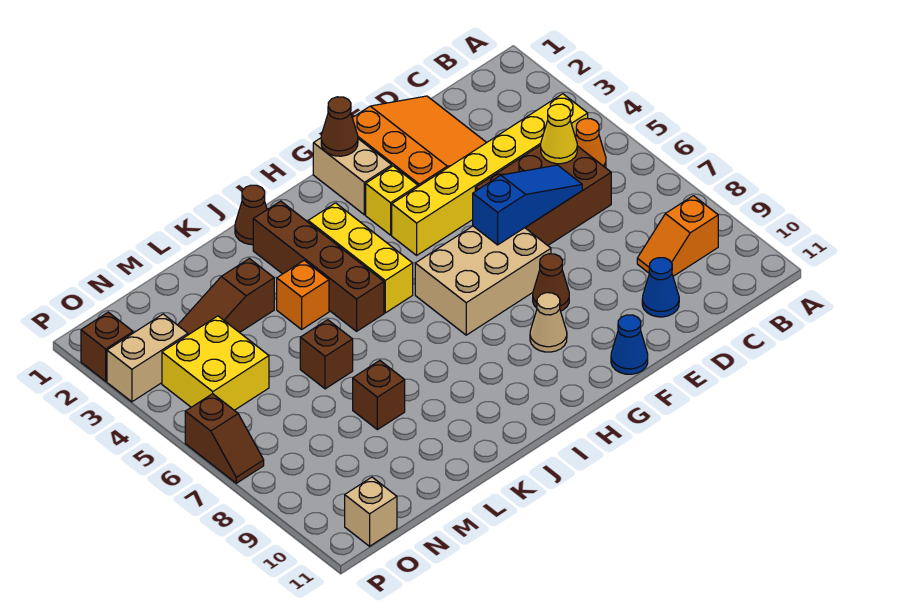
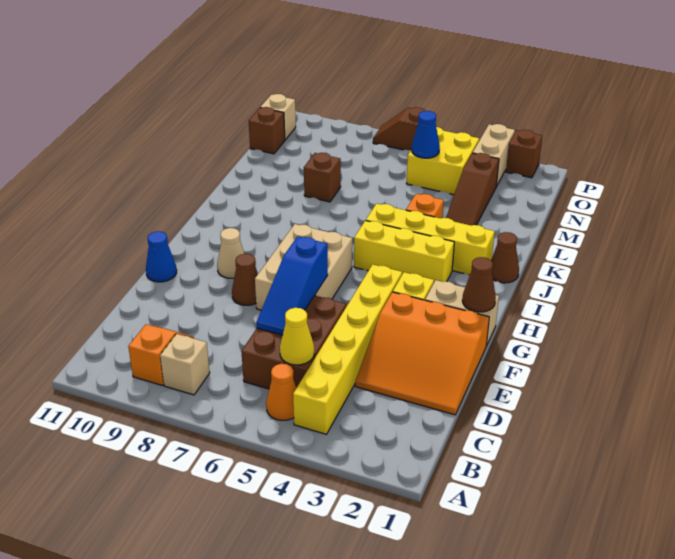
none -> tan 1x1 brick [160,334,210,395]
blue 1x1 cone [642,258,679,317] -> blue 1x1 cone moved to [412,111,440,158]
brown 1x4 brick [253,201,384,331] -> yellow 1x4 brick [366,204,495,275]
brown 1x3 slope [178,259,274,335] -> brown 1x3 slope turned to [446,153,499,226]
brown 1x1 brick [300,320,353,389] -> brown 1x1 brick moved to [249,107,285,154]

